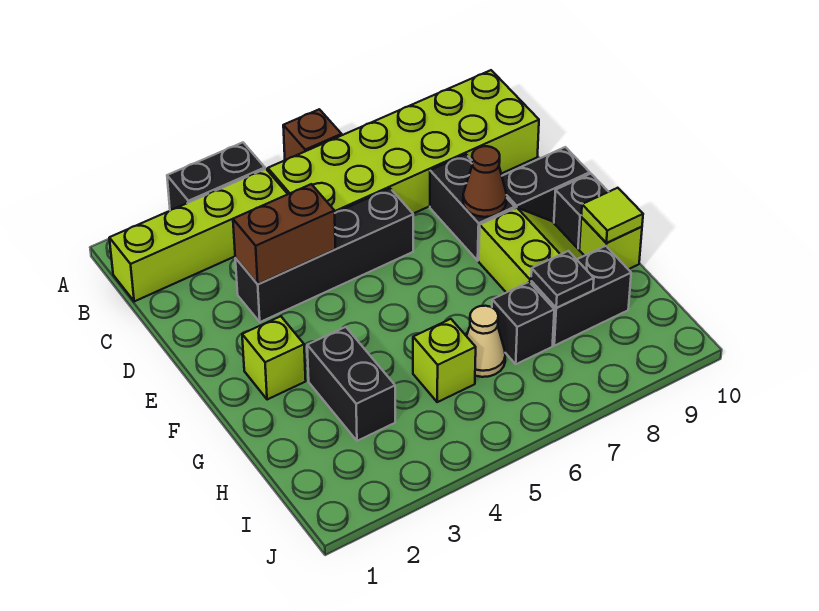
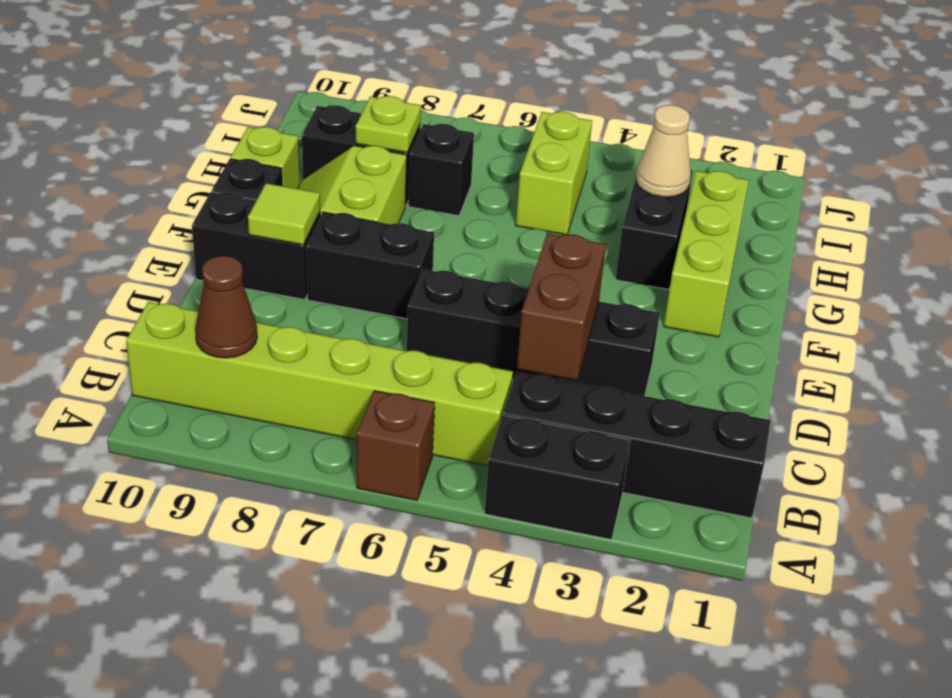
lime 1x4 brick [109,169,288,301] -> black 1x4 brick [503,372,771,518]
lime 2x6 brick [268,70,539,214] -> lime 1x6 brick [126,302,513,466]
brown 1x2 brick [233,184,335,284] -> brown 1x2 brick turned to [517,233,606,380]
black 1x2 brick [430,154,515,261] -> black 1x2 brick turned to [306,212,434,319]
brown 1x1 cone [463,146,507,217] -> brown 1x1 cone moved to [195,256,257,358]
lime 1x1 brick [242,316,306,400] -> lime 1x3 brick [664,171,749,337]
lime 1x1 tile [581,188,643,243] -> lime 1x1 tile moved to [248,183,320,245]
lime 1x1 brick [413,319,476,402] -> lime 1x2 brick [516,112,592,235]
tan 1x1 cone [467,306,505,377] -> tan 1x1 cone moved to [636,105,691,197]
black 1x1 plate [531,251,594,308] -> lime 1x1 plate [356,96,421,153]

